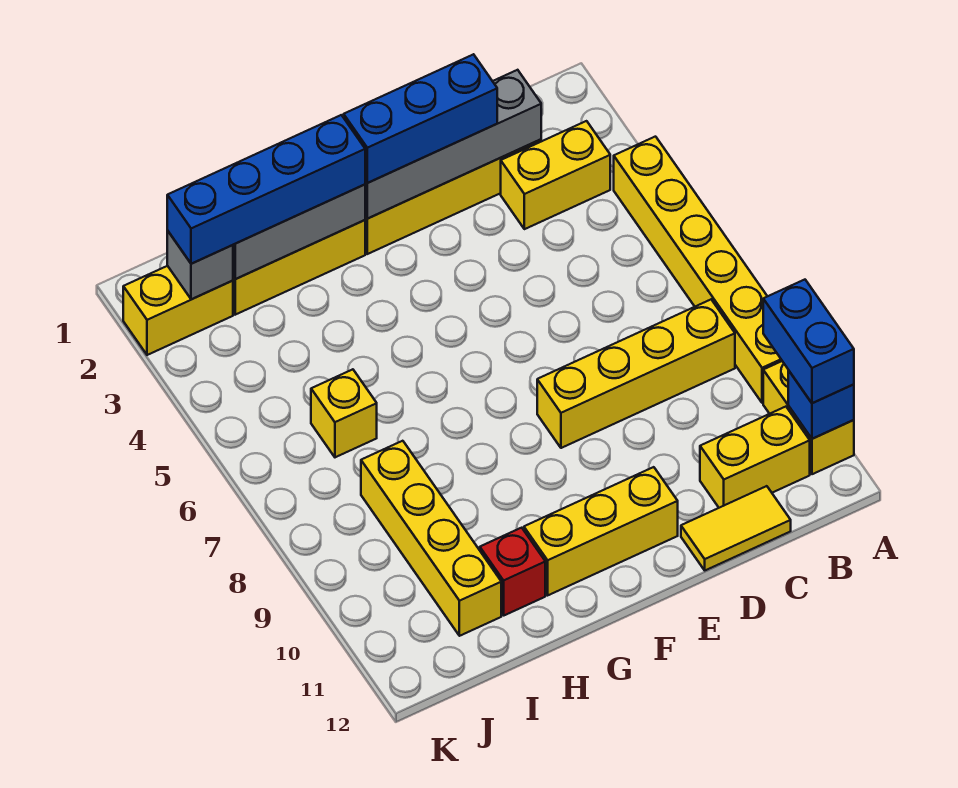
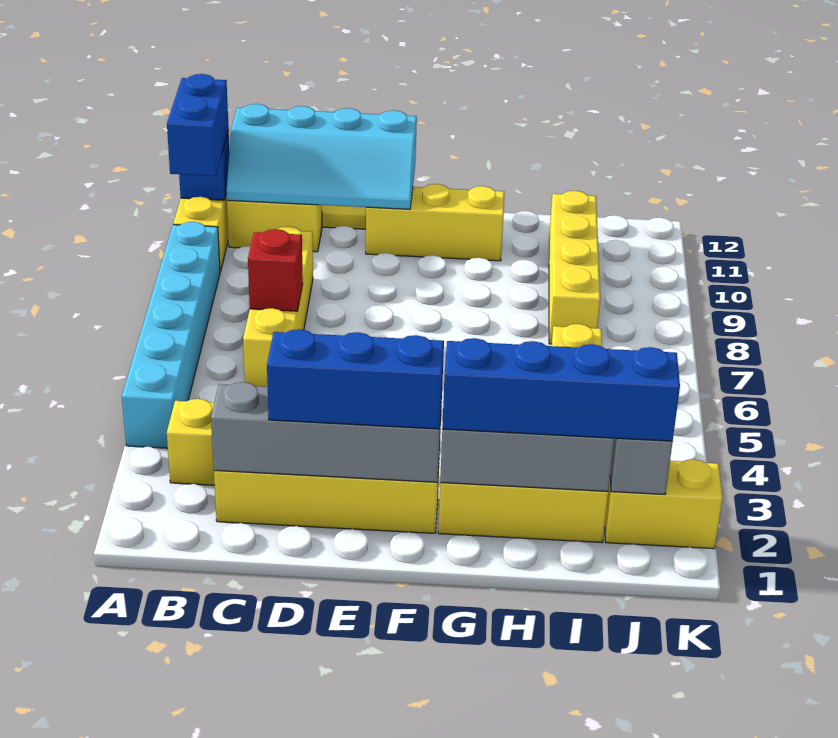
yellow 1x6 brick [614,137,782,403] -> cyan 1x6 brick [122,222,220,448]
yellow 1x4 brick [537,300,735,448] -> yellow 1x4 brick turned to [243,226,313,387]
none -> cyan 2x4 slope [227,104,417,209]
red 1x1 brick [480,528,545,615] -> red 1x1 brick moved to [248,229,303,311]

